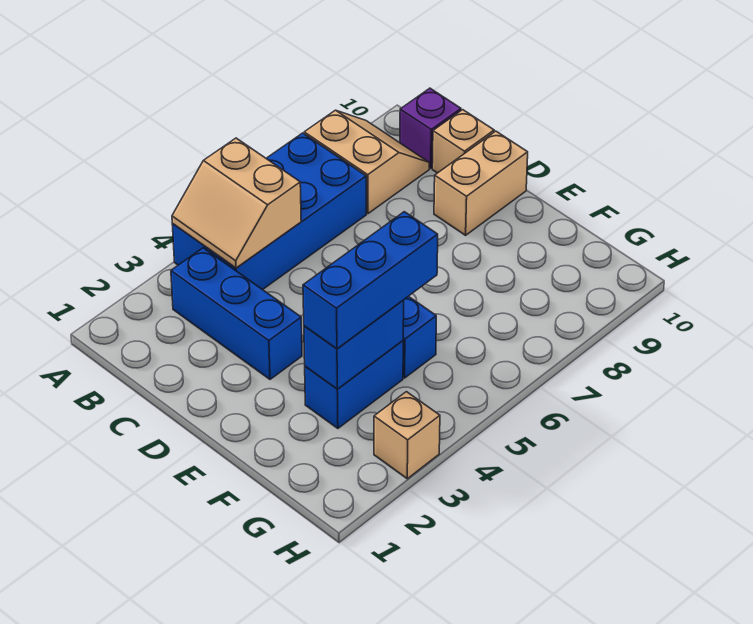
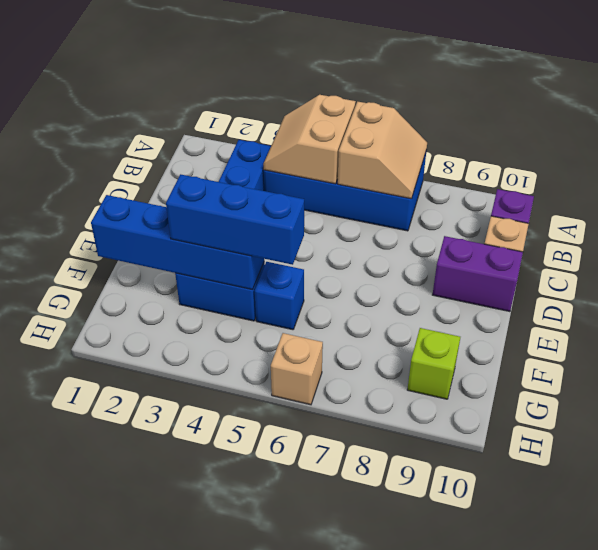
tan 2x2 slope [304,110,429,214] -> tan 2x2 slope moved to [338,102,427,199]
tan 1x2 brick [434,131,528,235] -> purple 1x2 brick [433,236,523,312]
blue 1x2 brick [304,300,404,389] -> blue 1x4 brick [91,195,264,290]
none -> lime 1x1 brick [407,328,460,399]
tan 1x1 brick [374,392,440,479] -> tan 1x1 brick moved to [271,333,323,405]

